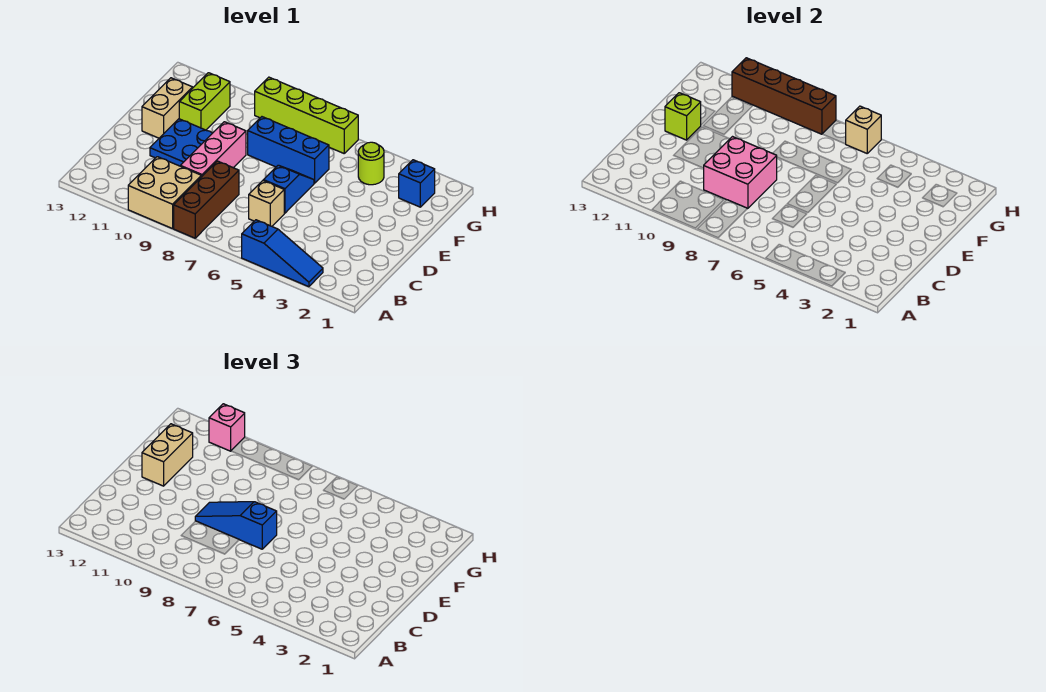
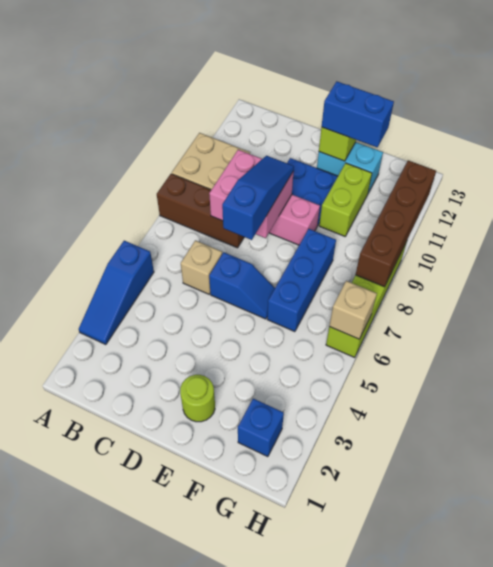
tan 1x2 brick [142,78,193,138] -> cyan 1x2 brick [317,142,383,193]
tan 1x2 brick [142,424,193,486] -> blue 1x2 brick [322,81,394,147]
lime 1x2 brick [179,73,230,130] -> lime 1x2 brick turned to [319,163,372,236]
lime 1x1 round brick [358,142,384,185] -> lime 1x1 round brick moved to [180,375,215,422]
pink 1x1 brick [209,404,245,451] -> none

